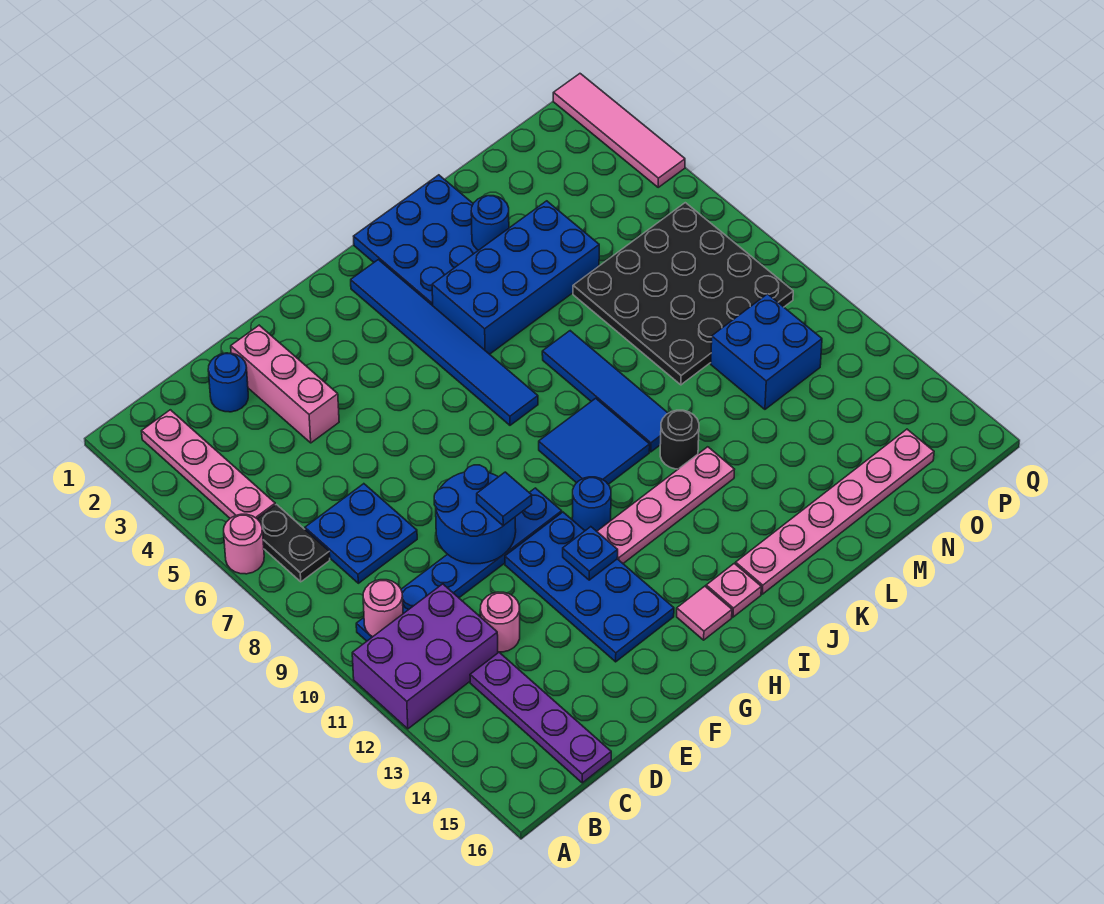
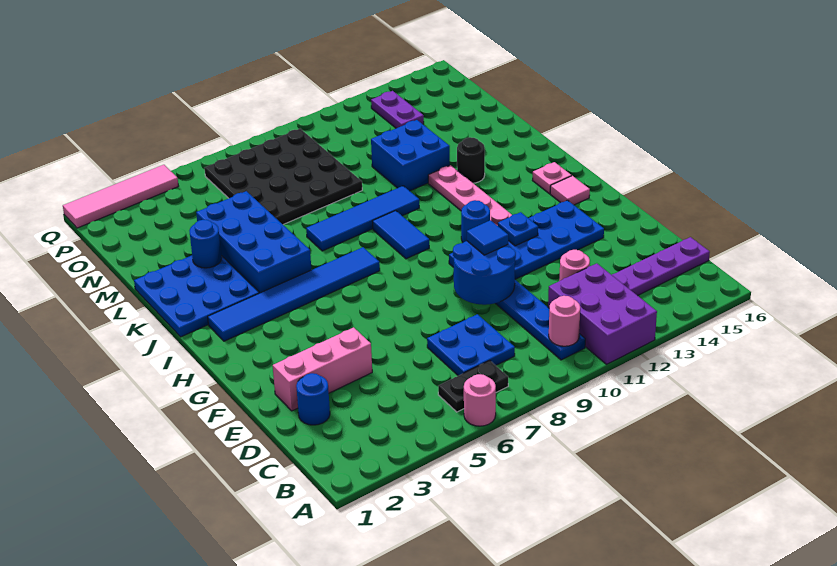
pink 1x4 plate [142,410,275,518] -> none
blue 2x2 tile [539,398,650,484] -> blue 1x2 tile [372,211,429,259]
pink 1x6 plate [736,429,934,594] -> none
black 1x1 round brick [660,410,699,469] -> black 1x1 round brick moved to [457,137,485,183]
blue 2x2 brick [711,294,822,409] -> blue 2x2 brick moved to [371,120,450,191]
none -> purple 1x2 plate [371,91,424,128]

